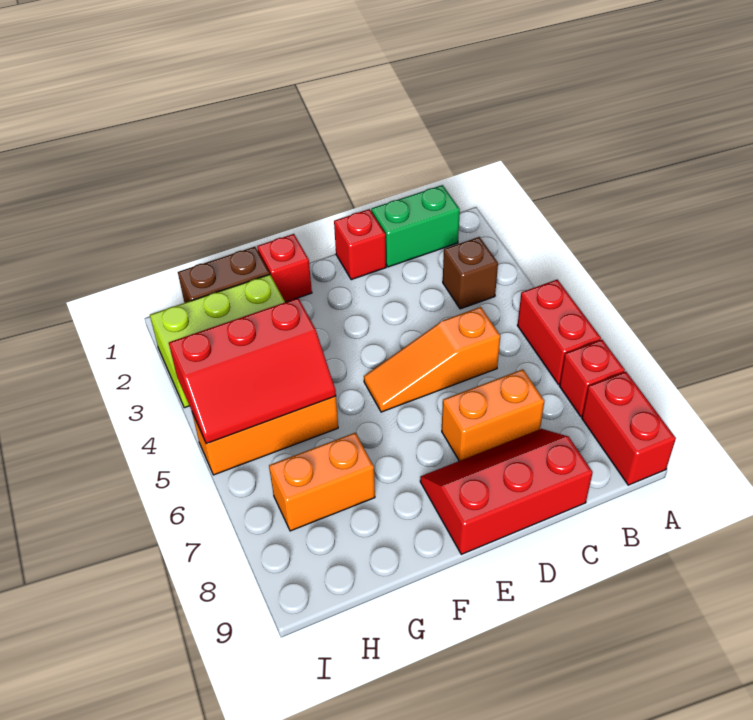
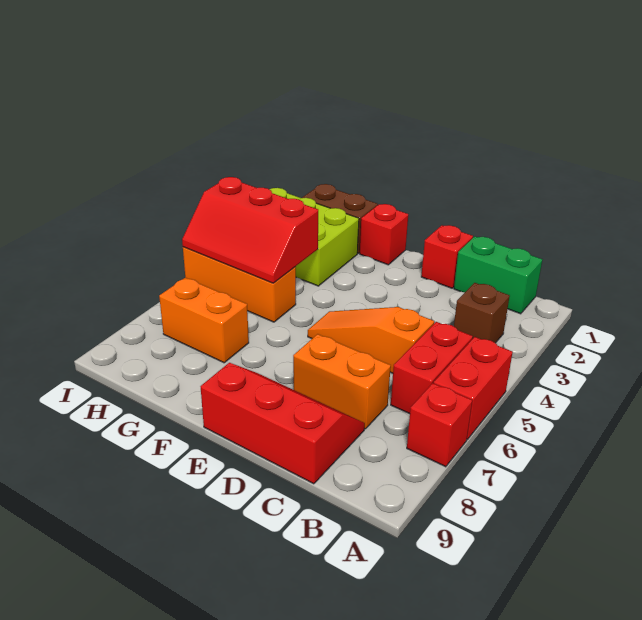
red 1x2 brick [582,372,676,485] -> red 1x2 brick moved to [391,322,473,414]

